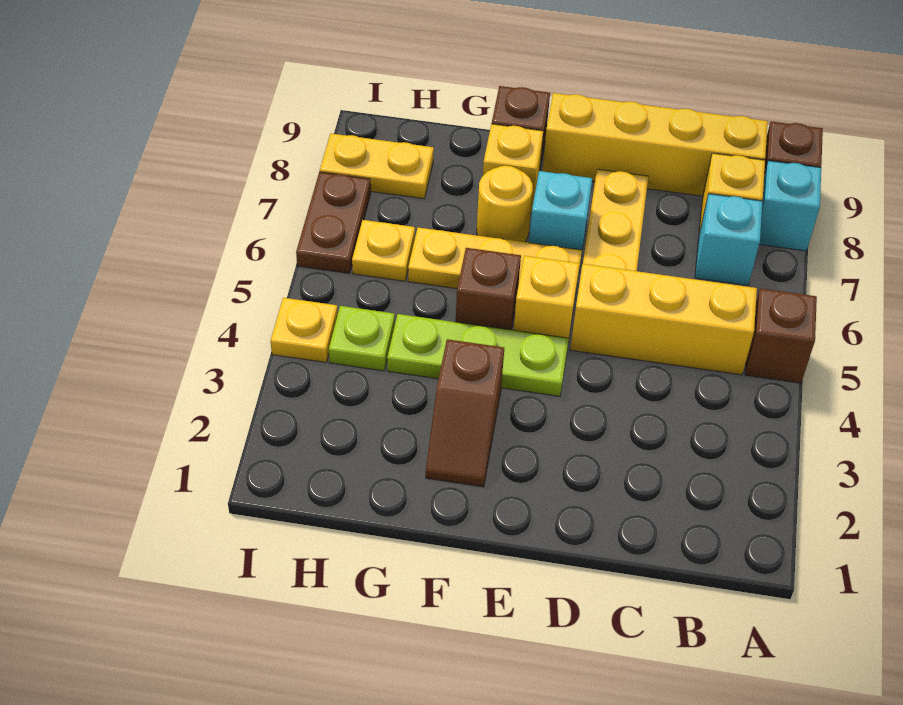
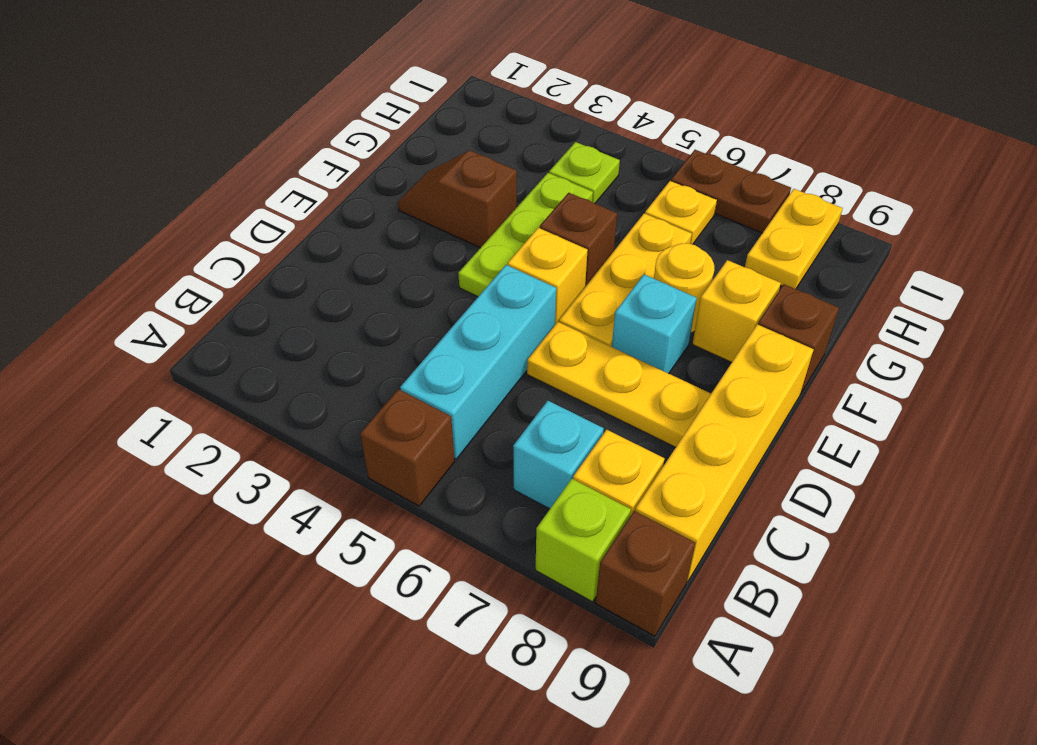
cyan 1x1 brick [759,161,821,251] -> lime 1x1 brick [535,479,631,602]
yellow 1x3 brick [570,264,757,375] -> cyan 1x3 brick [400,265,556,459]
yellow 1x1 plate [270,298,338,362] -> none

